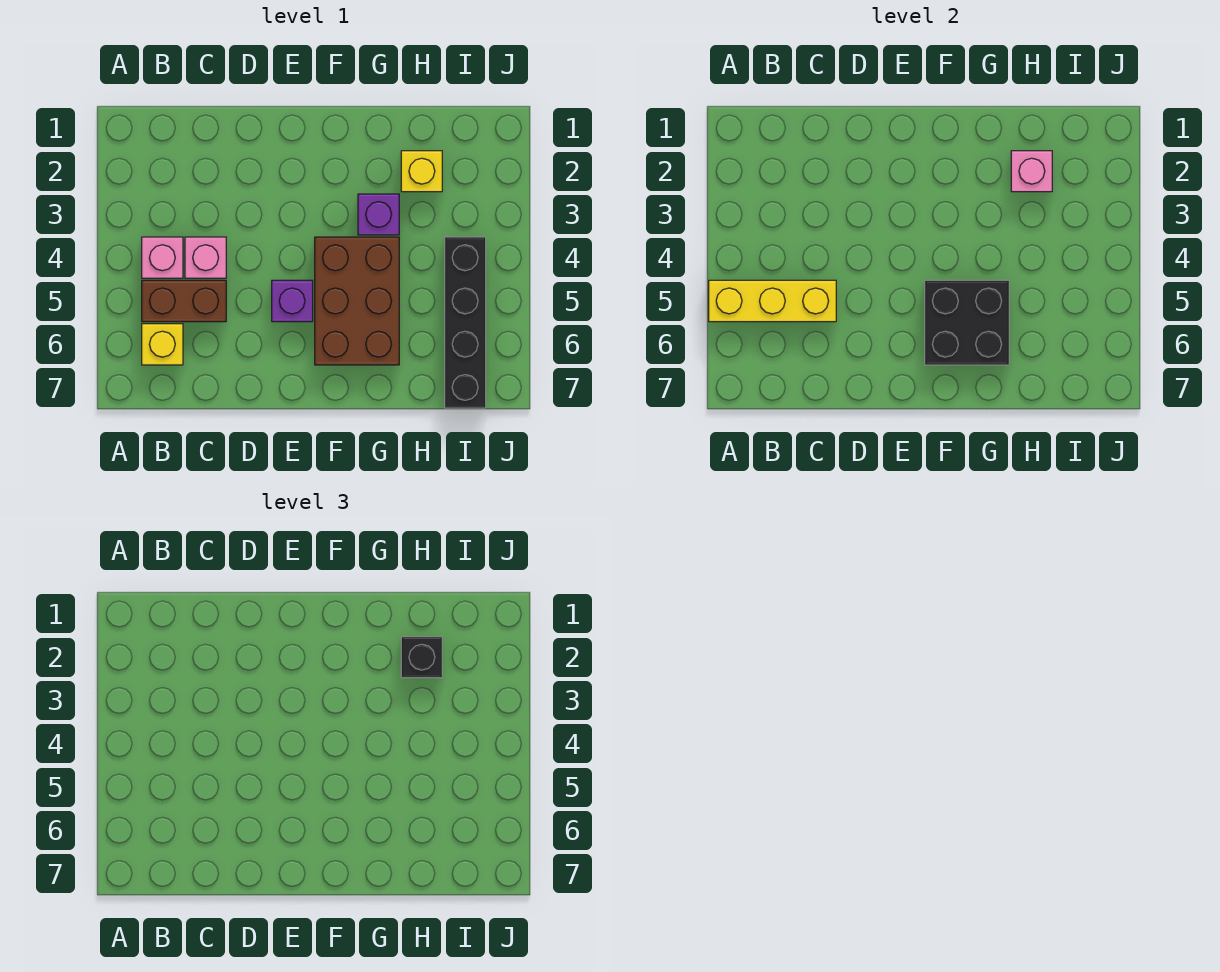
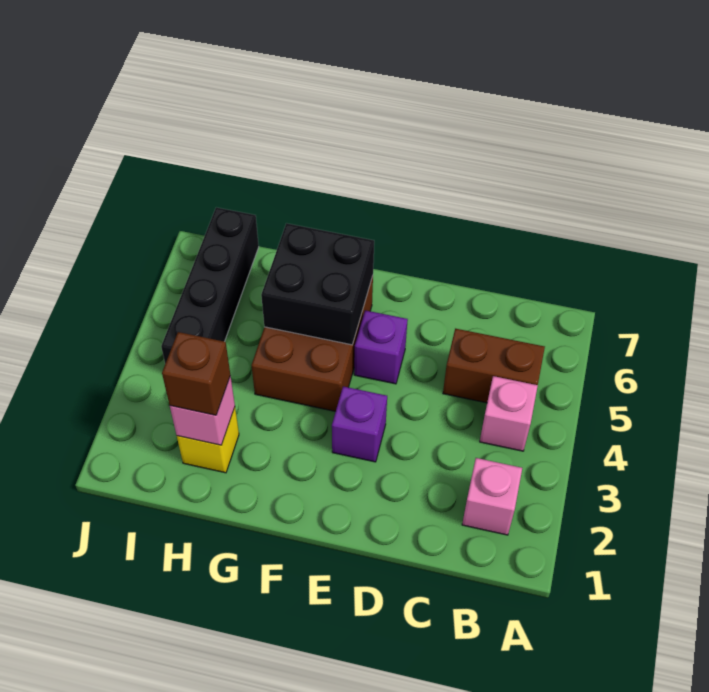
yellow 1x3 brick [709,280,836,322] -> none
yellow 1x1 brick [142,324,183,365] -> none
pink 1x1 brick [185,237,226,278] -> pink 1x1 brick moved to [462,458,522,535]
purple 1x1 brick [358,194,399,235] -> purple 1x1 brick moved to [332,386,387,462]
black 1x1 brick [401,637,442,678] -> brown 1x1 brick [162,332,230,415]

